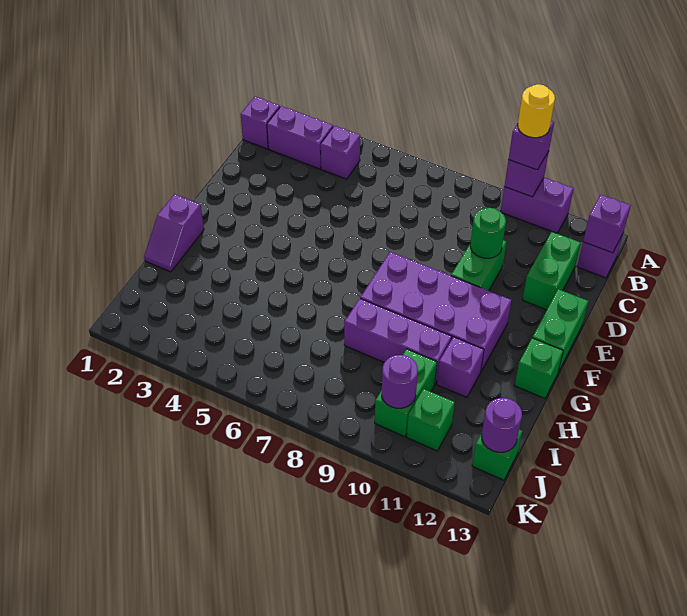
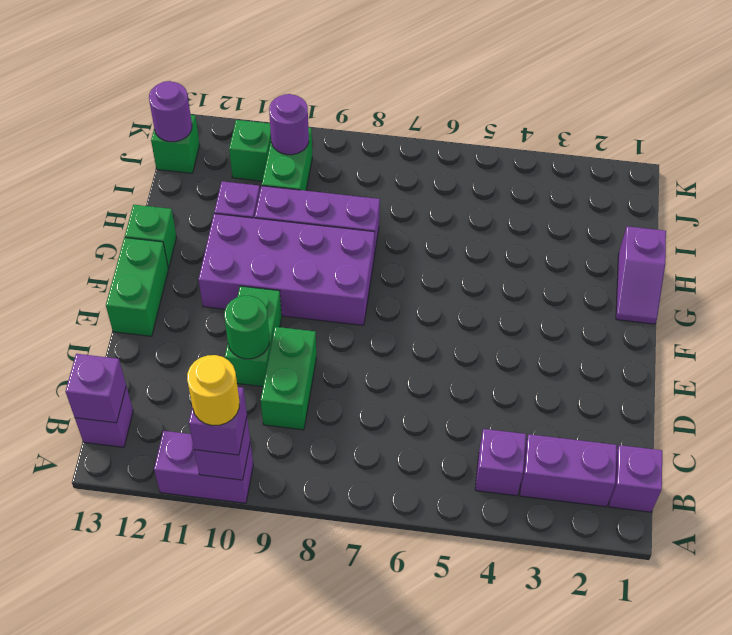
green 1x2 brick [522,232,581,310] -> green 1x2 brick moved to [261,327,316,430]
purple 1x2 slope [144,194,204,272] -> purple 1x2 slope turned to [616,226,666,324]

